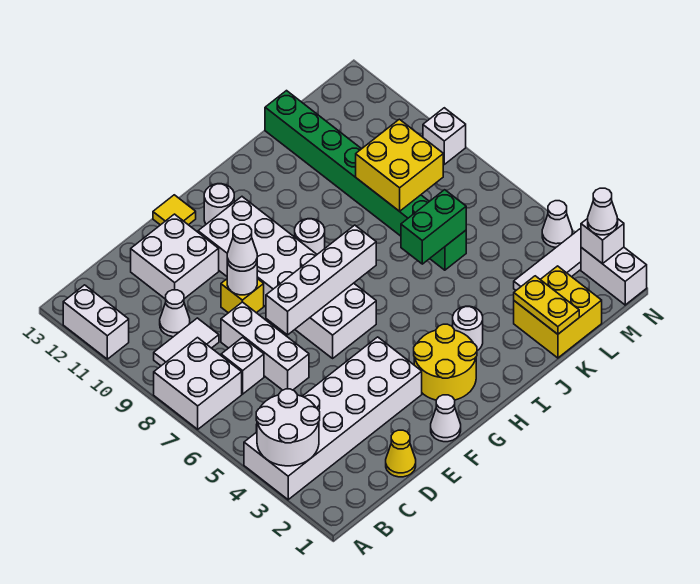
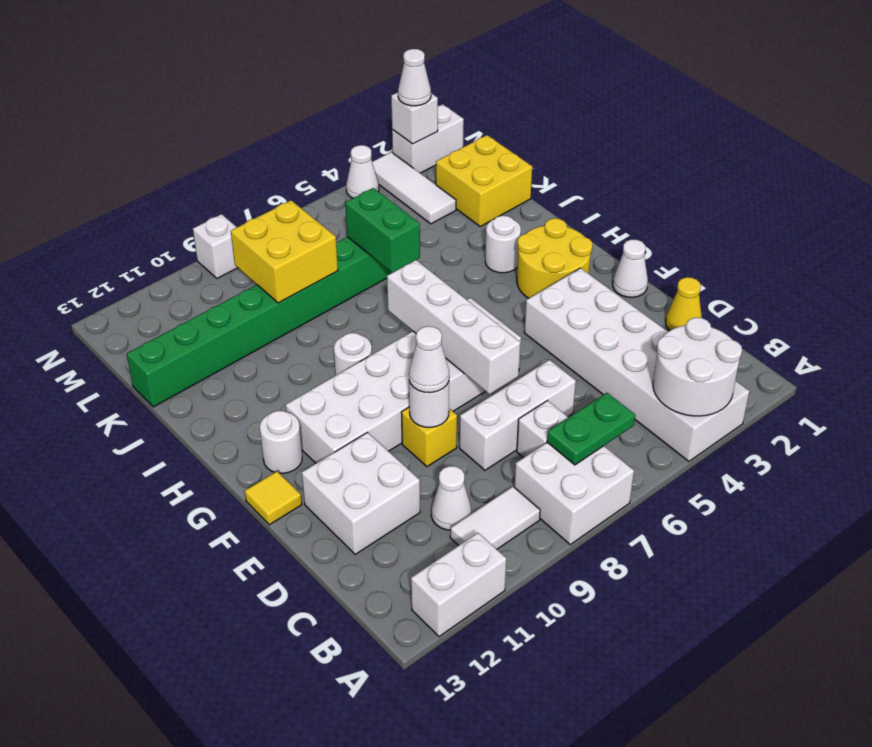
none -> green 1x2 plate [547,393,635,465]
white 1x2 tile [154,318,219,366] -> white 1x2 tile turned to [450,487,540,549]
yellow 1x2 plate [514,276,579,334] -> none

